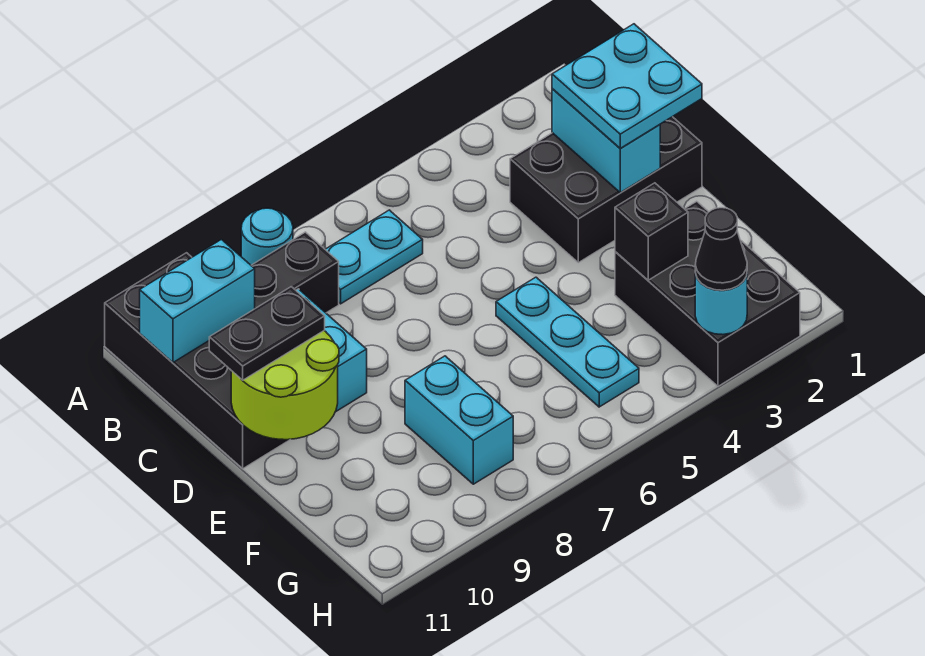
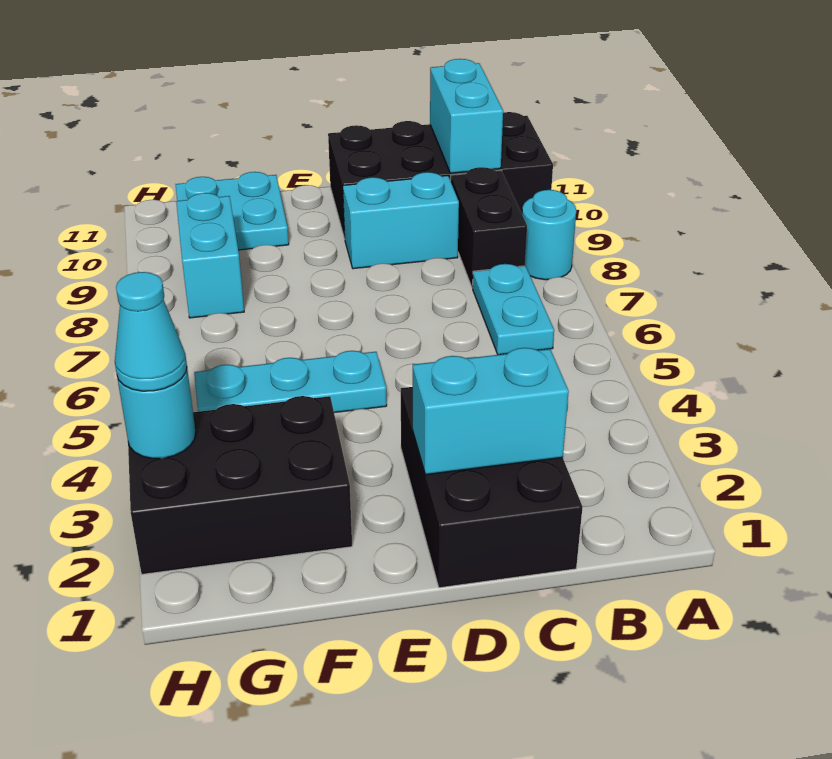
cyan 2x2 plate [552,24,702,149] -> cyan 2x2 plate moved to [176,172,289,250]
lime 2x2 round brick [231,331,339,440] -> none
black 1x2 plate [209,287,325,380] -> none
black 1x1 brick [615,183,688,280] -> none
cyan 1x2 brick [405,356,513,484] -> cyan 1x2 brick turned to [176,193,244,318]
black 1x1 cone [695,208,747,290] -> cyan 1x1 cone [115,272,187,391]

